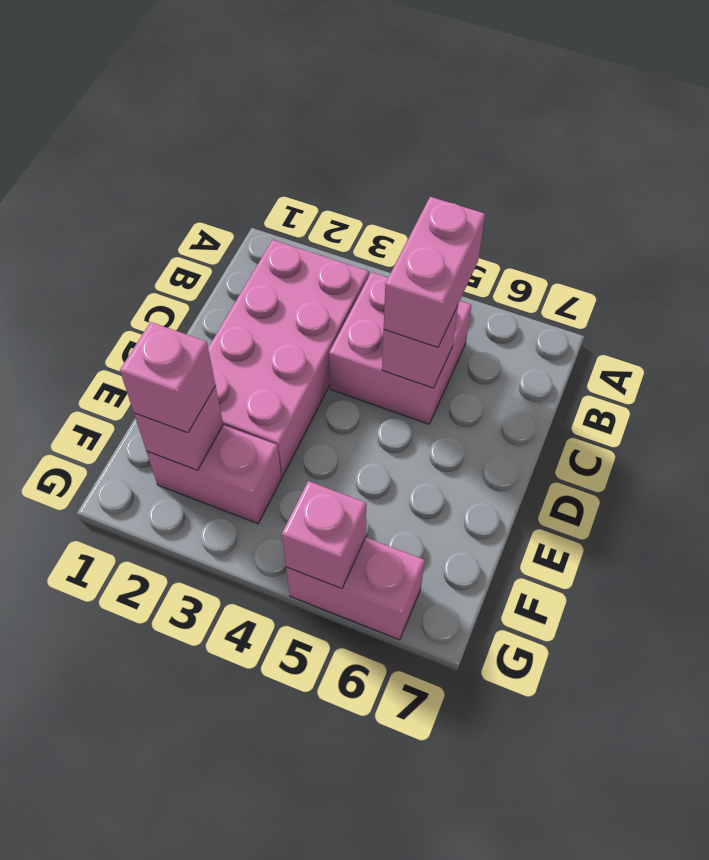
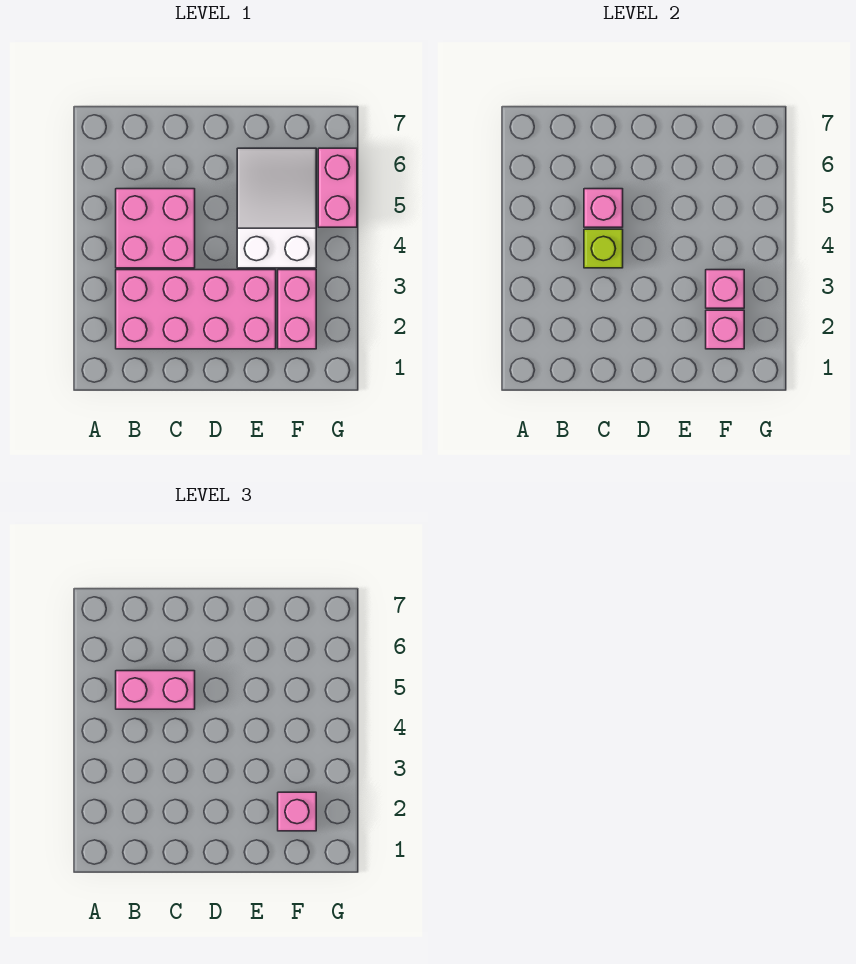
none -> lime 1x1 brick [584,229,623,268]
none -> white 2x3 slope [237,148,316,268]
pink 1x1 brick [282,481,366,589] -> pink 1x1 brick moved to [706,270,744,308]

